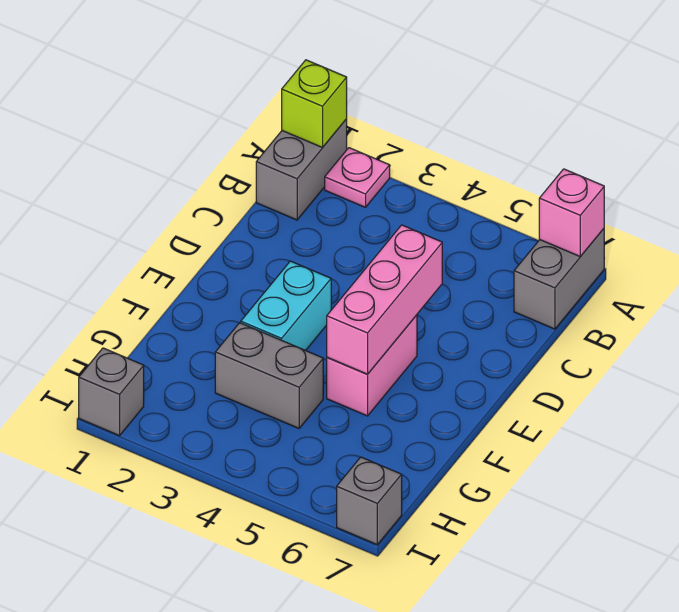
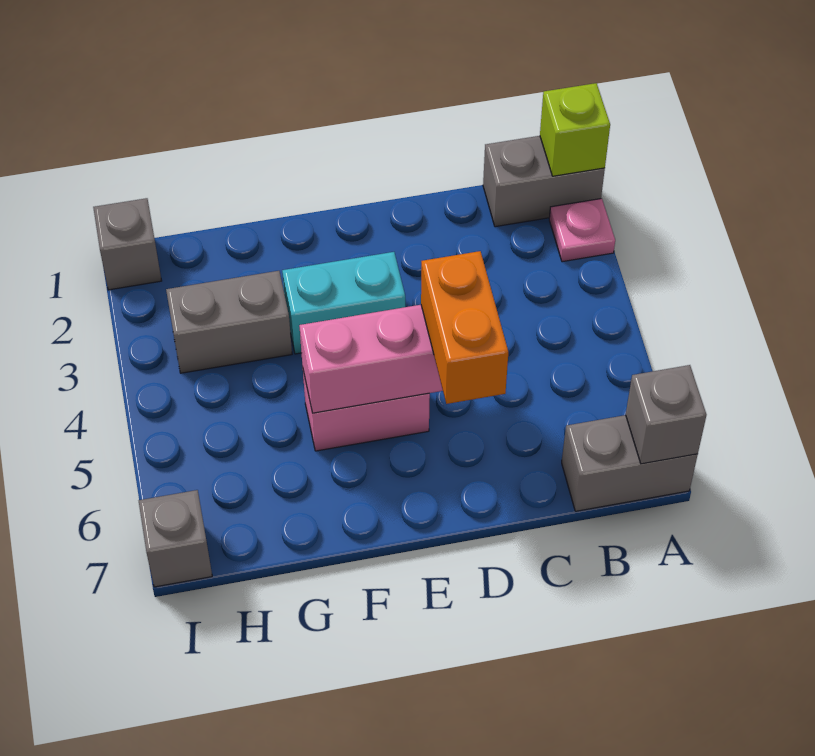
pink 1x1 brick [539,169,604,257] -> grey 1x1 brick [626,365,707,464]
none -> orange 1x2 brick [421,251,508,404]
grey 1x2 brick [215,323,323,428] -> grey 1x2 brick turned to [166,271,292,373]

